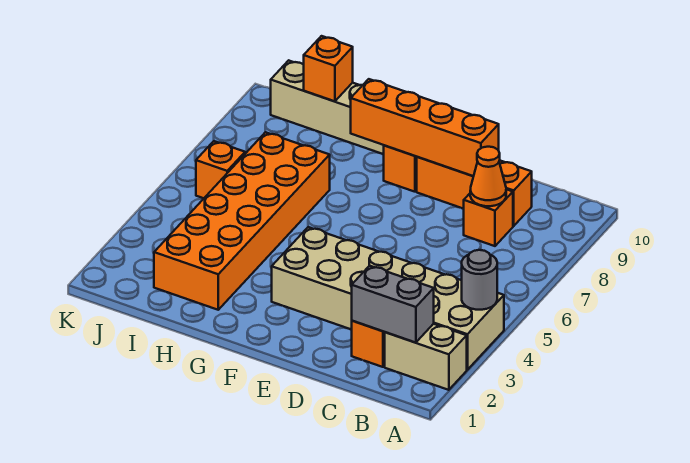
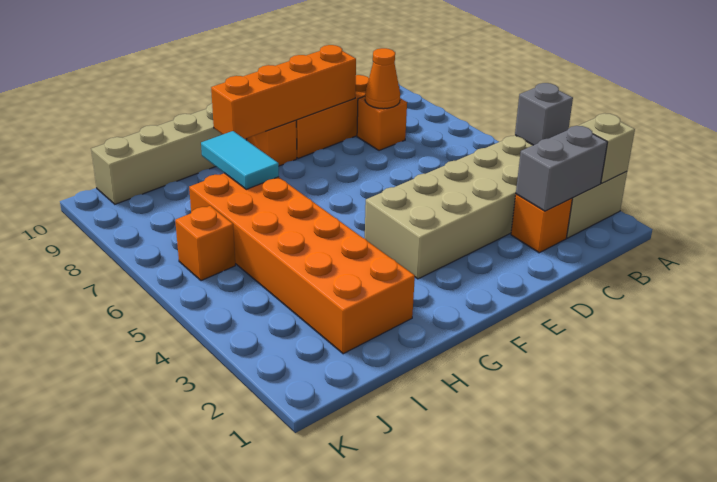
none -> tan 1x1 brick [579,113,635,183]
grey 1x1 round brick [462,250,497,310] -> grey 1x1 brick [515,83,573,145]
none -> cyan 1x2 tile [201,131,279,189]
orange 1x1 brick [304,36,353,101] -> none

